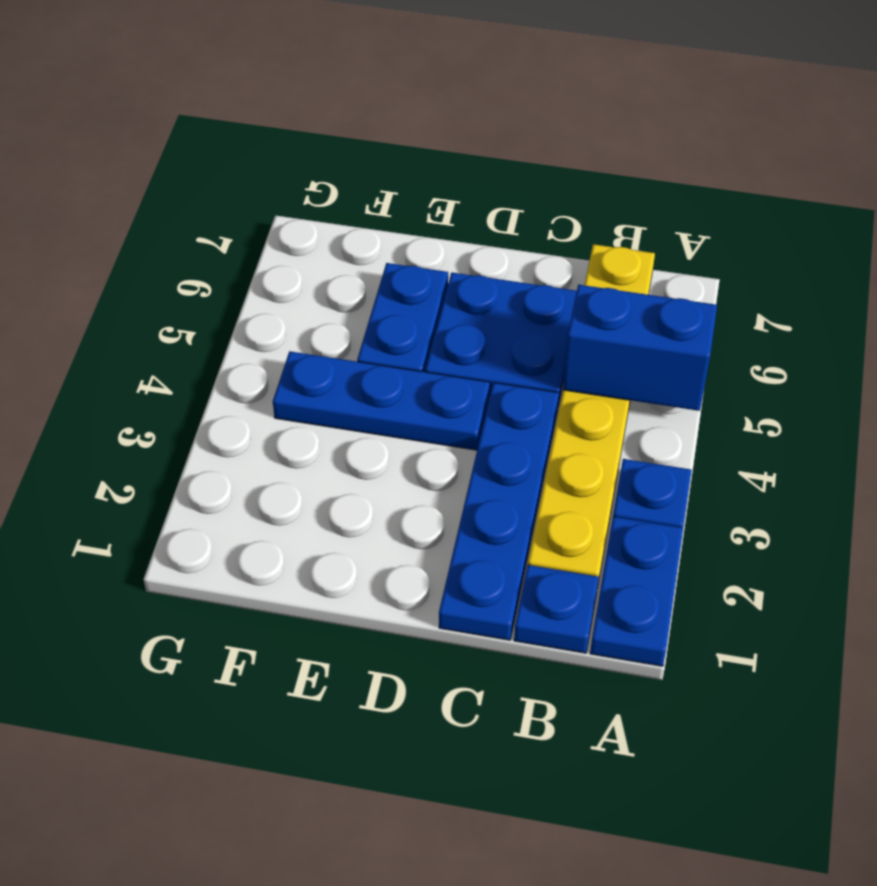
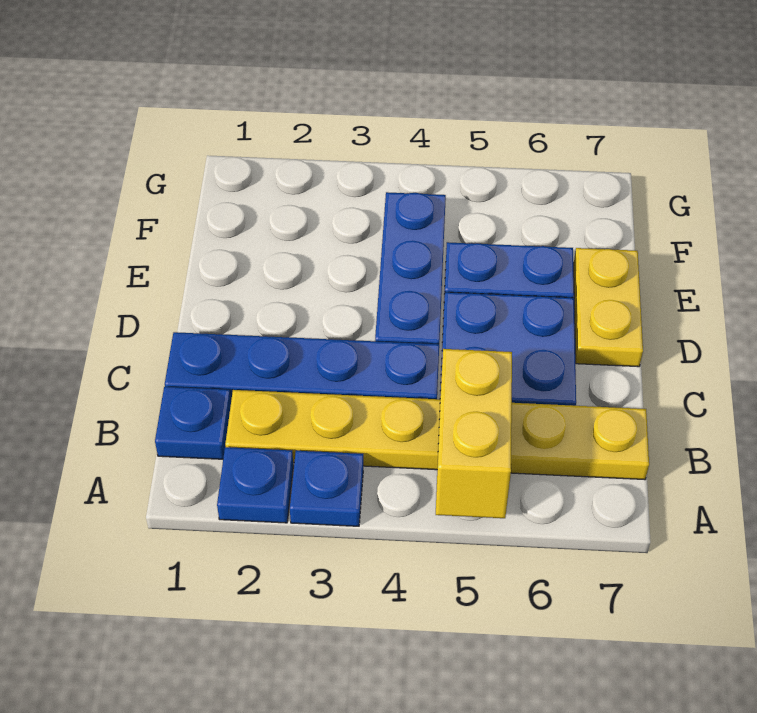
blue 1x2 plate [590,517,683,666] -> blue 1x1 plate [217,447,293,523]
blue 1x2 brick [563,285,717,411] -> yellow 1x2 brick [436,349,512,518]
none -> yellow 1x2 plate [574,248,643,367]

